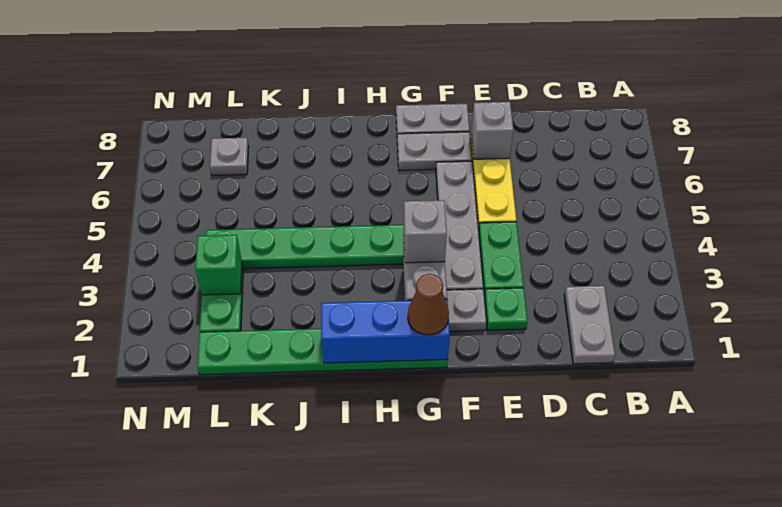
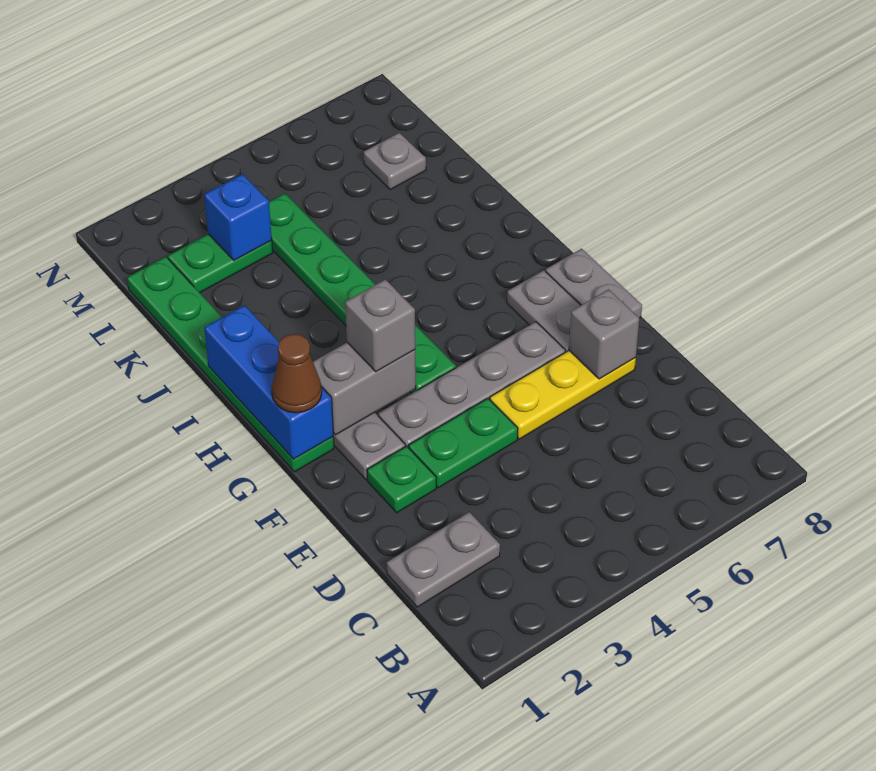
green 1x1 brick [195,235,242,295] -> blue 1x1 brick [204,174,272,261]

